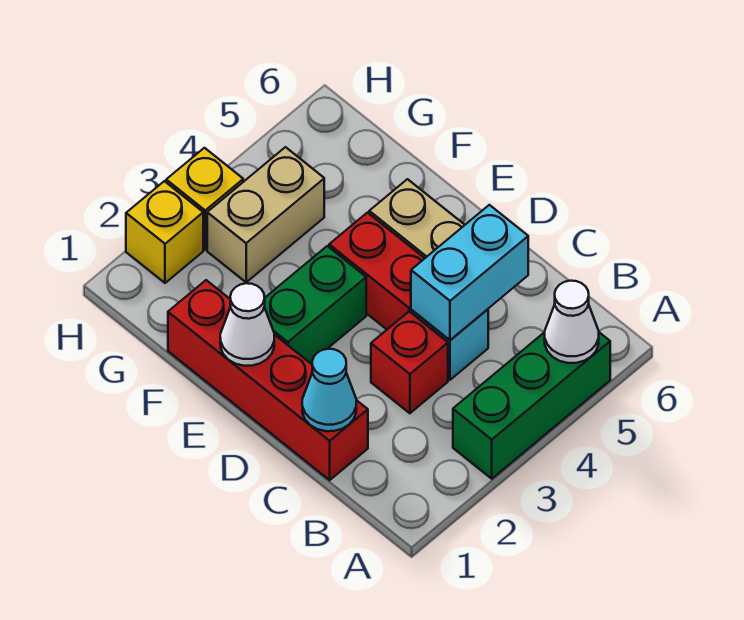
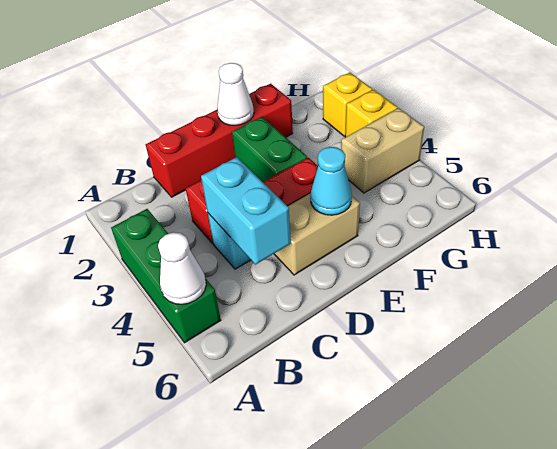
cyan 1x1 cone [302,349,356,431] -> cyan 1x1 cone moved to [310,147,352,215]
tan 1x2 brick [207,147,324,282] -> tan 1x2 brick turned to [341,108,424,193]

